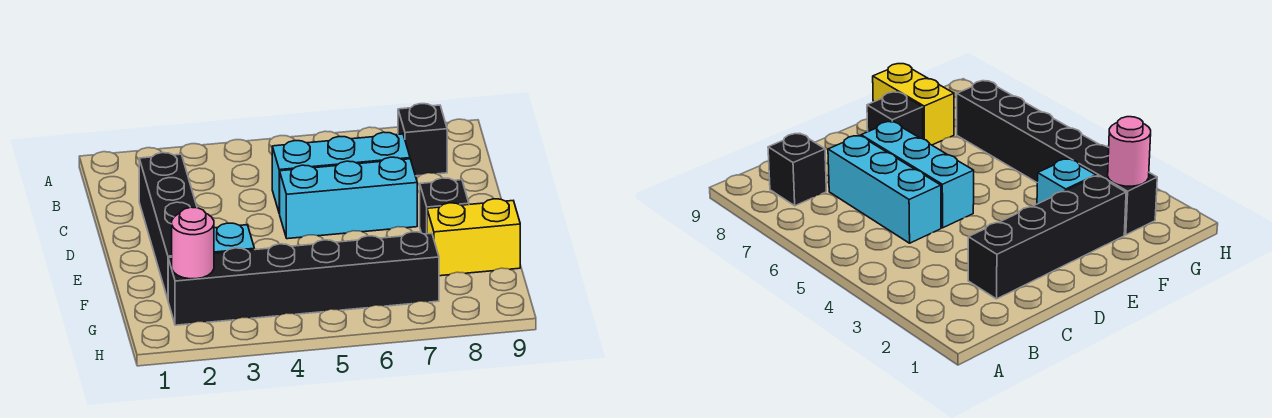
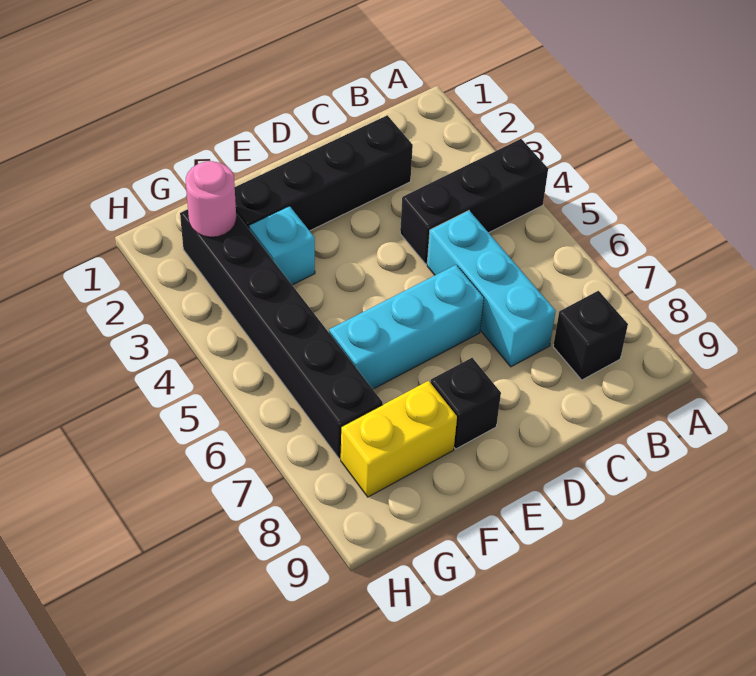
none -> black 1x3 brick [400,139,548,264]
cyan 1x3 brick [279,157,417,239] -> cyan 1x3 brick turned to [329,265,484,389]
yellow 1x2 brick [427,199,520,276] -> yellow 1x2 brick turned to [341,381,457,497]

